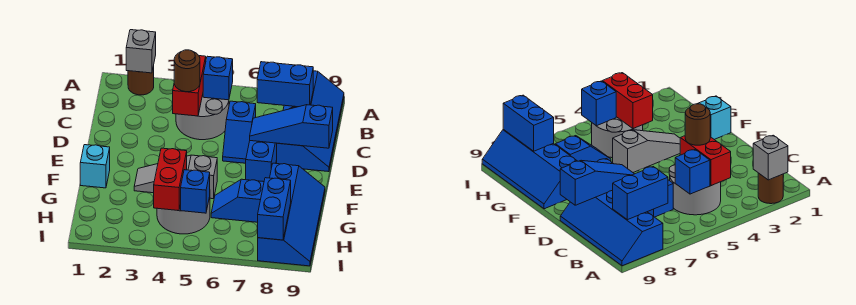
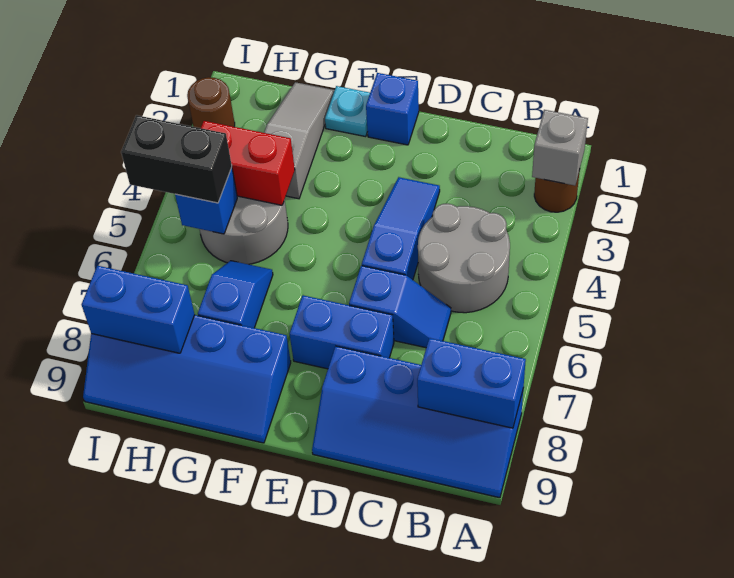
red 1x2 brick [173,56,206,116] -> none
blue 1x1 brick [203,56,233,100] -> blue 1x1 brick moved to [366,73,419,145]
blue 1x2 brick [257,62,313,107] -> blue 1x2 brick turned to [417,338,526,428]
brown 1x1 round brick [174,50,200,92] -> brown 1x1 round brick moved to [187,77,235,128]
blue 1x2 slope [223,101,256,163] -> blue 1x2 slope turned to [349,266,451,348]
blue 1x3 slope [250,105,333,148] -> blue 1x3 slope moved to [362,177,440,280]
cyan 1x1 brick [80,145,110,188] -> cyan 1x1 plate [325,86,370,137]
grey 1x3 slope [134,155,217,199] -> grey 1x3 slope moved to [264,82,334,199]
none -> black 1x2 brick [121,115,232,203]

